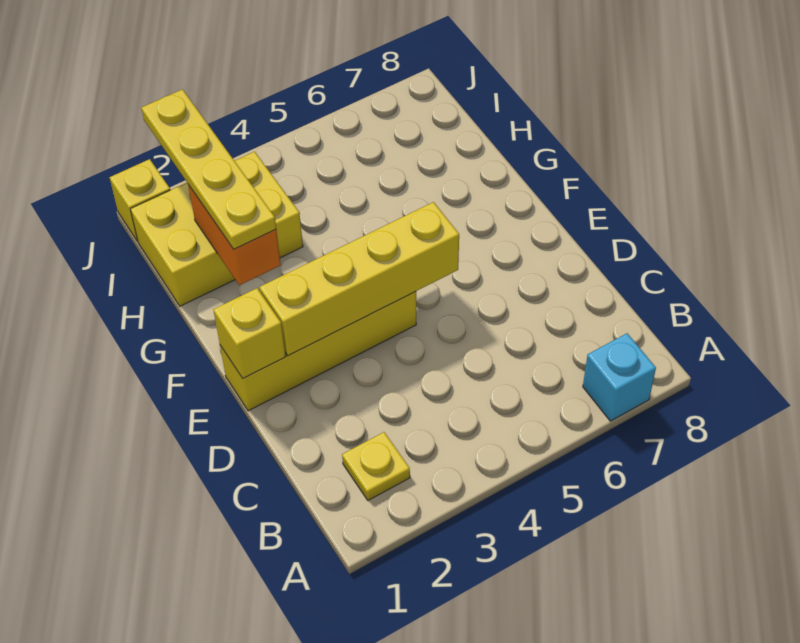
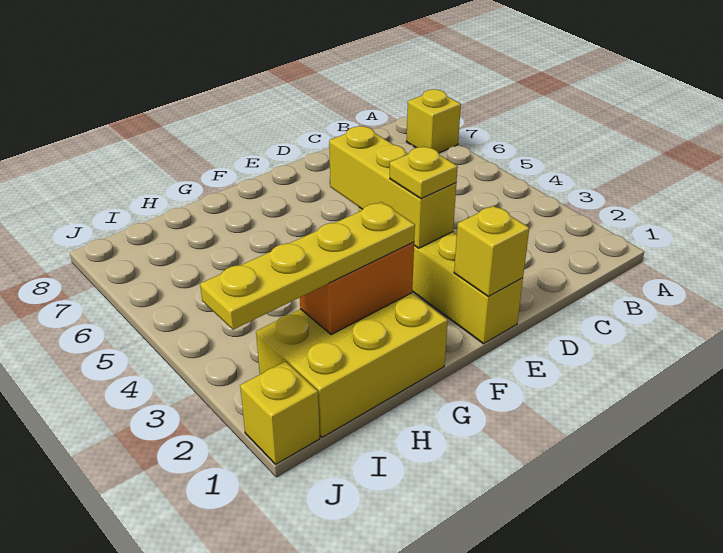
cyan 1x1 brick [583,333,656,421] -> yellow 1x1 brick [406,89,461,153]
yellow 1x1 plate [342,432,410,500] -> yellow 1x1 plate moved to [390,147,458,199]
yellow 1x4 brick [259,202,459,356] -> yellow 1x3 brick [329,126,456,248]
yellow 2x3 brick [130,152,303,306] -> yellow 2x3 brick turned to [256,293,448,437]

